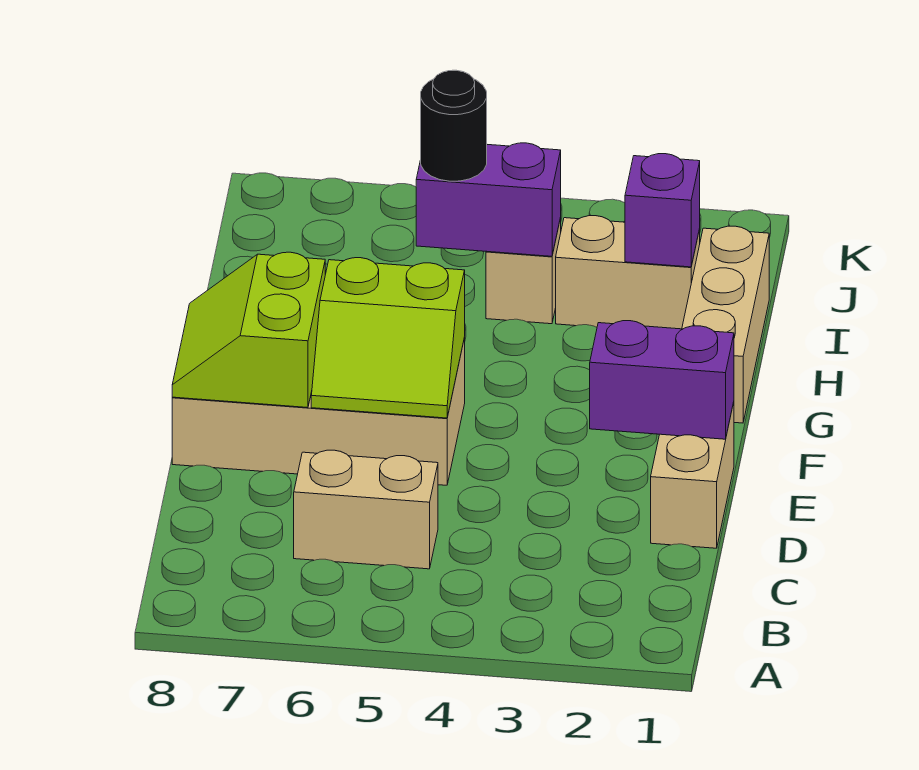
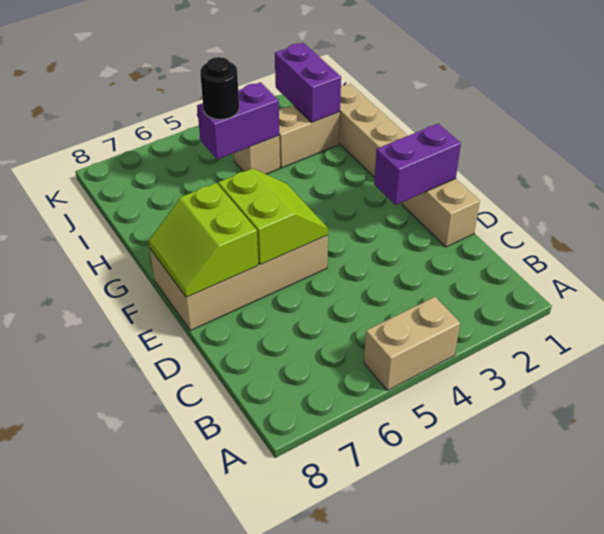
tan 1x2 brick [294,450,438,569] -> tan 1x2 brick moved to [364,297,460,391]
lime 2x2 slope [311,258,465,418] -> lime 2x2 slope turned to [218,168,328,265]
purple 1x1 brick [625,154,700,267] -> purple 1x2 brick [275,43,341,122]

